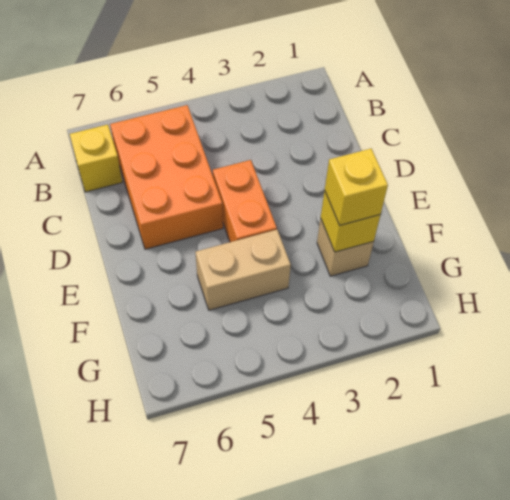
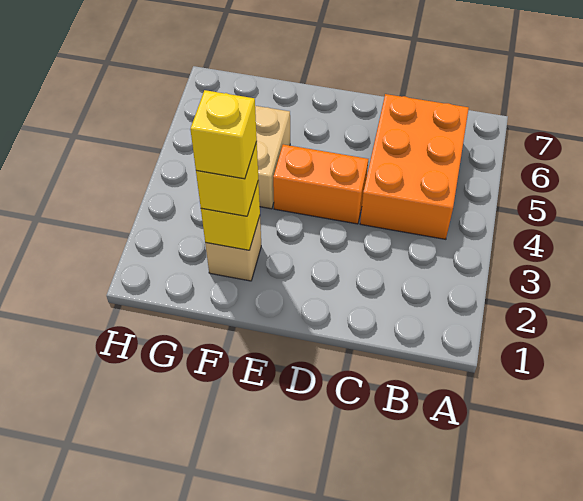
orange 2x3 brick [110,105,223,249] -> orange 2x3 brick turned to [360,94,469,239]
yellow 1x1 brick [70,125,122,192] -> yellow 1x1 brick moved to [190,90,257,179]

